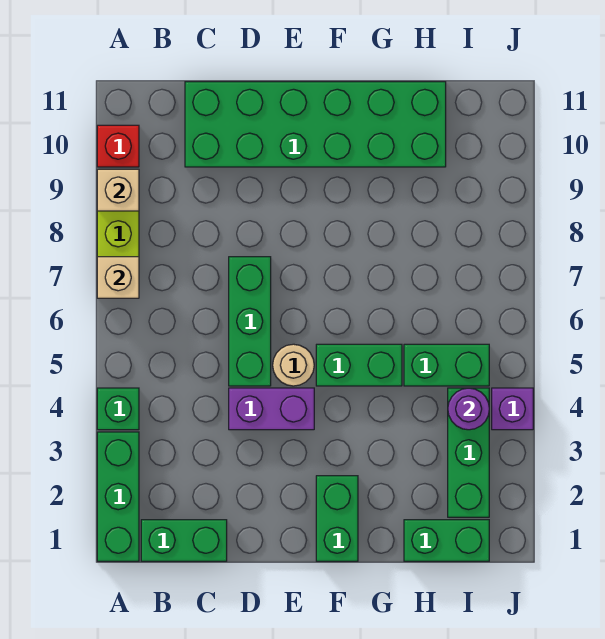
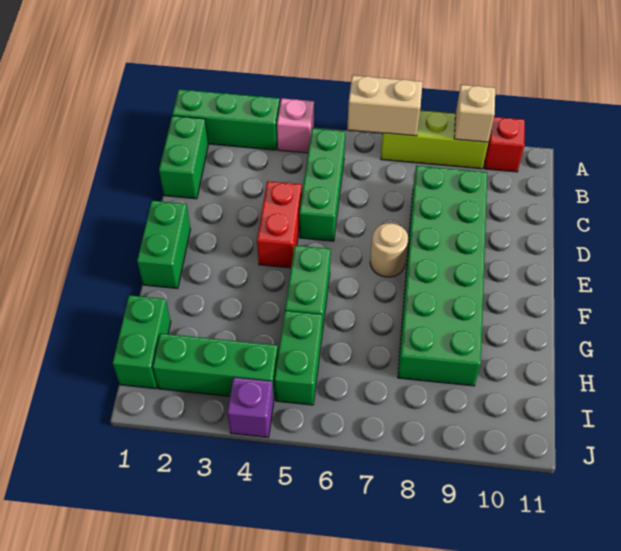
green 1x1 brick [97,388,139,430] -> pink 1x1 brick [277,98,314,153]
tan 1x1 brick [97,257,139,298] -> tan 1x2 brick [347,75,422,136]
green 2x6 brick [185,82,446,167] -> green 2x6 brick moved to [398,166,487,386]
purple 1x2 brick [229,388,314,430] -> red 1x2 brick [257,181,302,268]
green 1x3 brick [229,257,271,386] -> green 1x3 brick turned to [299,128,345,241]
tan 1x1 round brick [273,344,314,386] -> tan 1x1 round brick moved to [370,223,408,277]
green 1x2 brick [316,476,358,561] -> green 1x2 brick turned to [137,201,190,288]
purple 1x1 round brick [448,388,489,430] -> none

